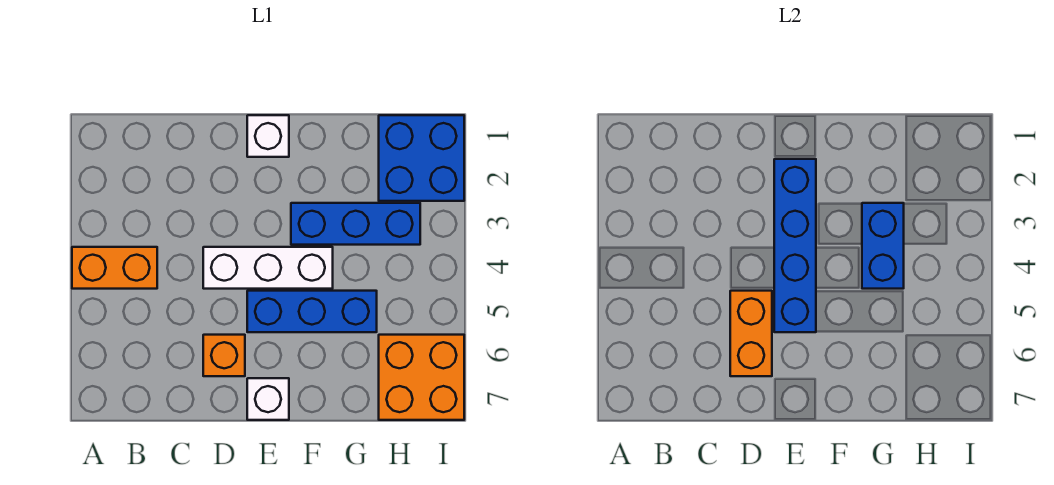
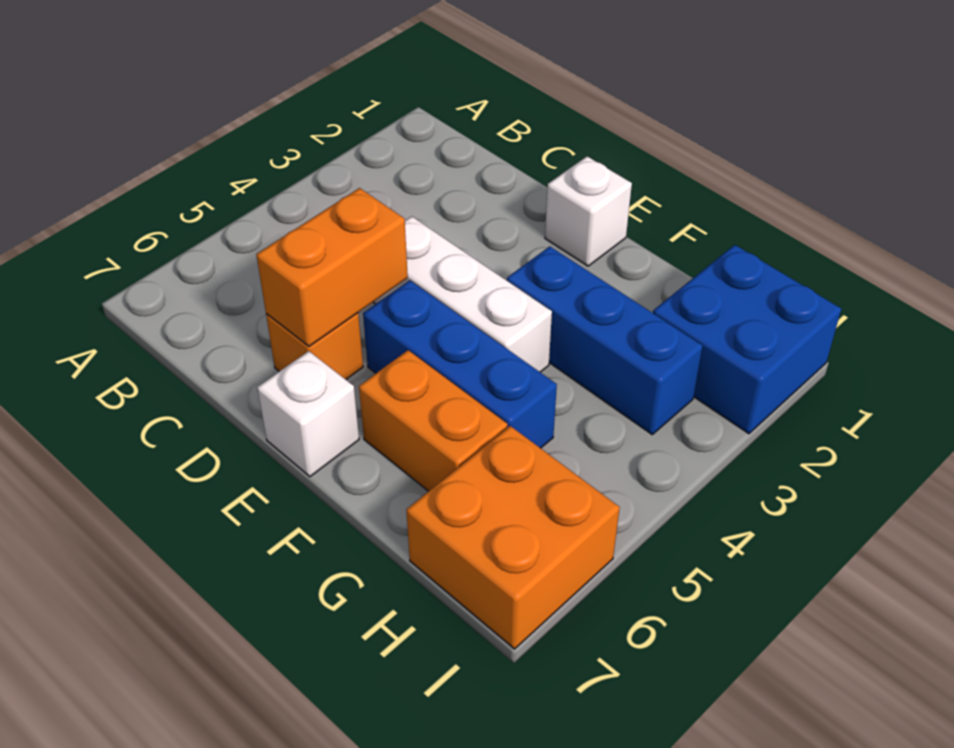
orange 1x2 brick [72,247,157,289] -> orange 1x2 brick moved to [359,350,508,491]
blue 1x4 brick [774,159,816,332] -> none
blue 1x2 brick [862,203,904,289] -> none

